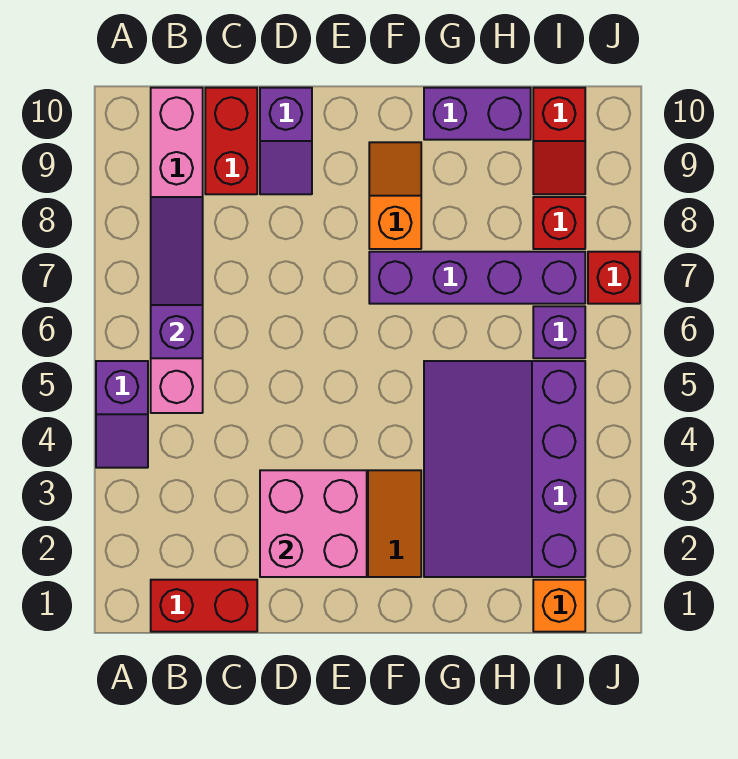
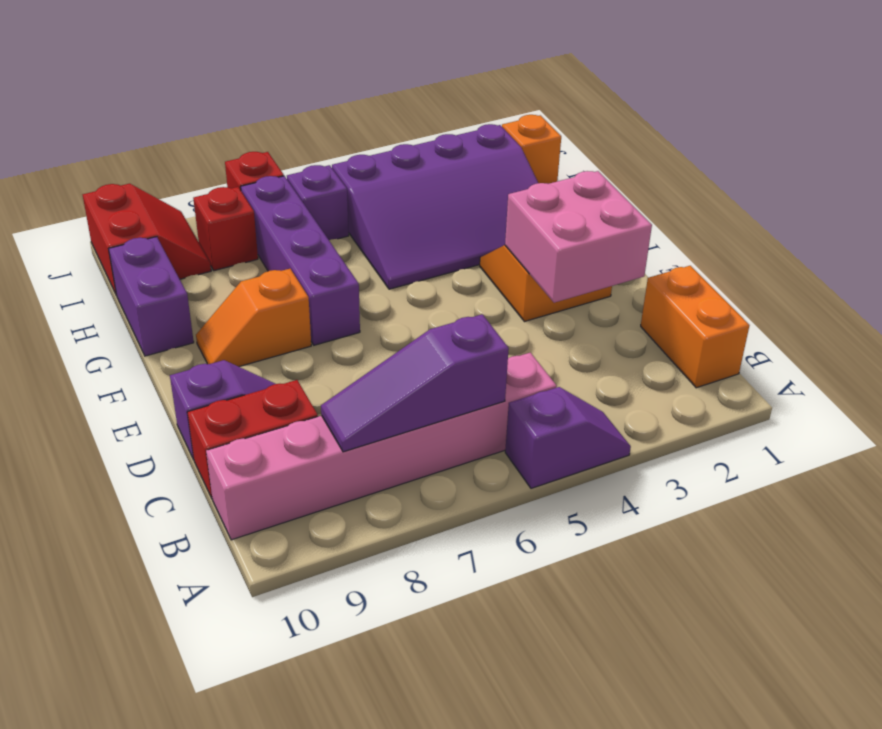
red 1x2 brick [151,580,257,632] -> orange 1x2 brick [641,266,750,388]
red 1x2 slope [533,88,585,194] -> red 2x2 slope [83,184,211,295]

